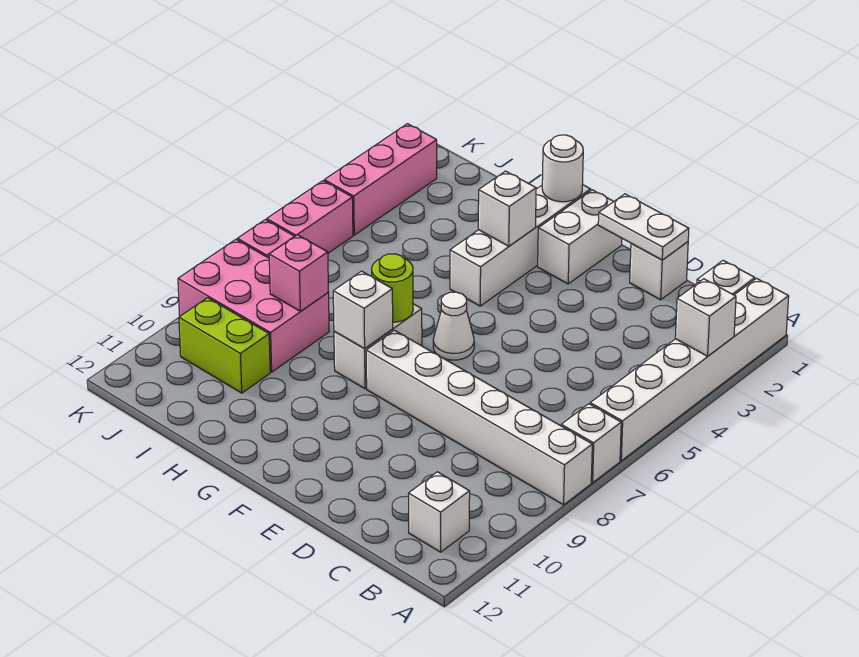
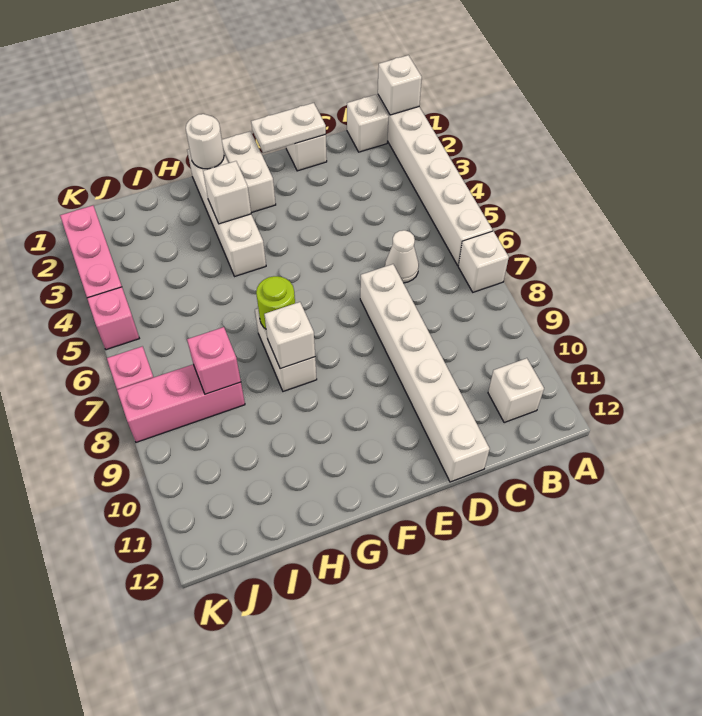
white 1x1 brick [675,279,736,356] -> white 1x1 brick moved to [378,55,422,115]
white 1x6 brick [366,330,592,505] -> white 1x6 brick turned to [360,264,490,482]
white 1x1 cone [433,292,474,360] -> white 1x1 cone moved to [385,230,419,283]
pink 2x3 brick [178,240,329,372] -> pink 1x3 brick [117,364,245,442]
lime 1x2 brick [179,298,270,393] -> none
pink 1x2 brick [267,181,353,253] -> pink 1x1 brick [87,287,139,350]

